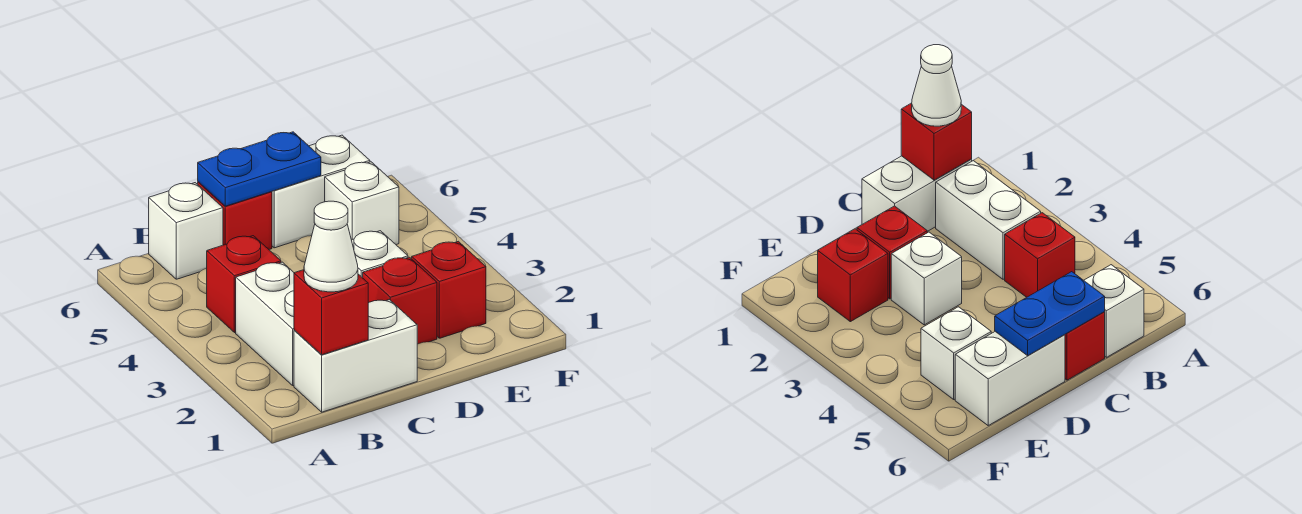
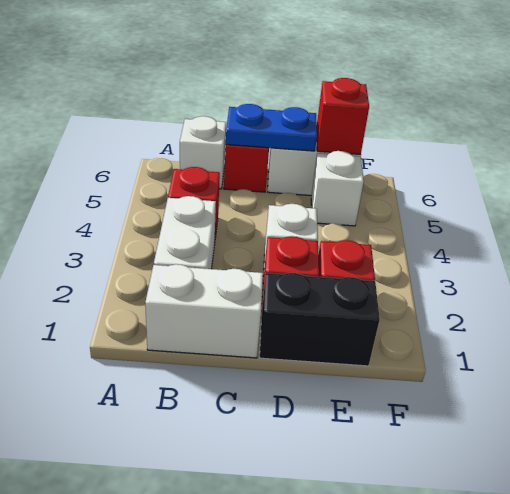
red 1x1 brick [294,270,368,355] -> red 1x1 brick moved to [317,78,369,155]
white 1x1 cone [304,201,358,292] -> none
none -> black 1x2 brick [260,273,380,366]

